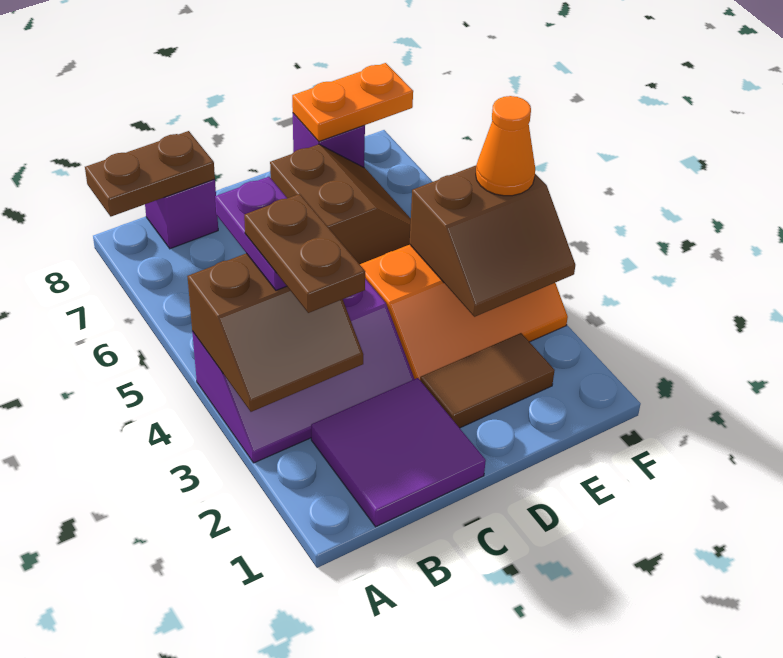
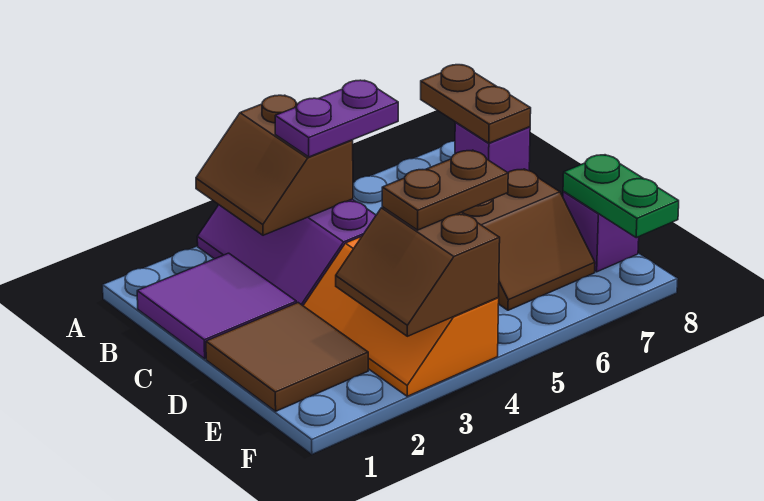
brown 1x2 plate [244,194,365,313] -> brown 1x2 plate moved to [382,150,508,230]
brown 1x2 tile [420,333,555,428] -> brown 2x2 tile [206,303,368,411]
orange 1x2 plate [292,63,413,141] -> green 1x2 plate [563,155,679,238]
orange 1x1 cone [476,96,535,196] -> none

